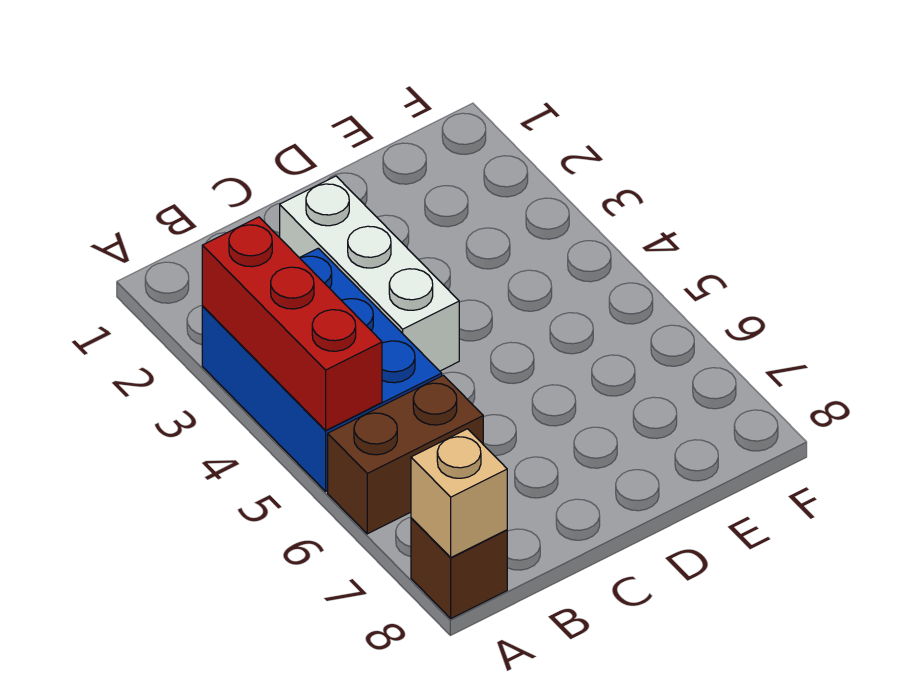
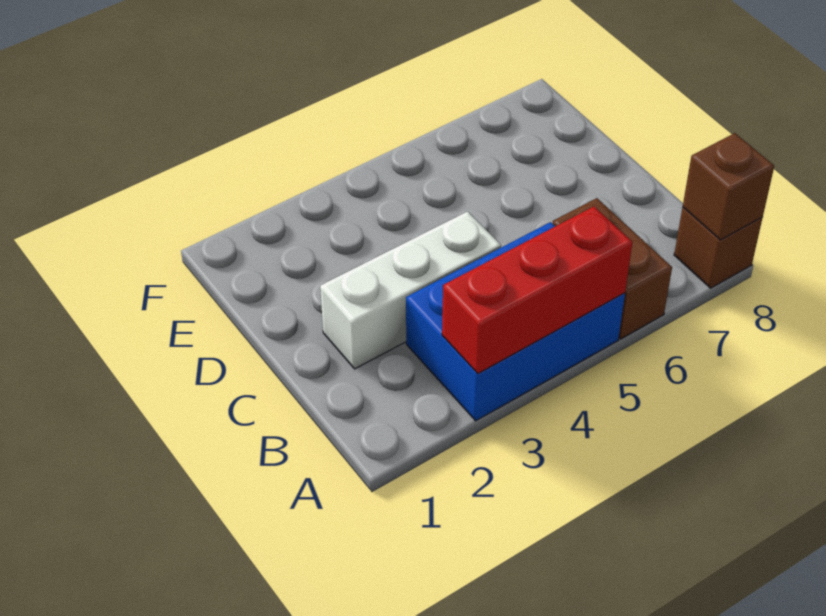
tan 1x1 brick [411,429,507,558] -> brown 1x1 brick [683,133,774,240]

